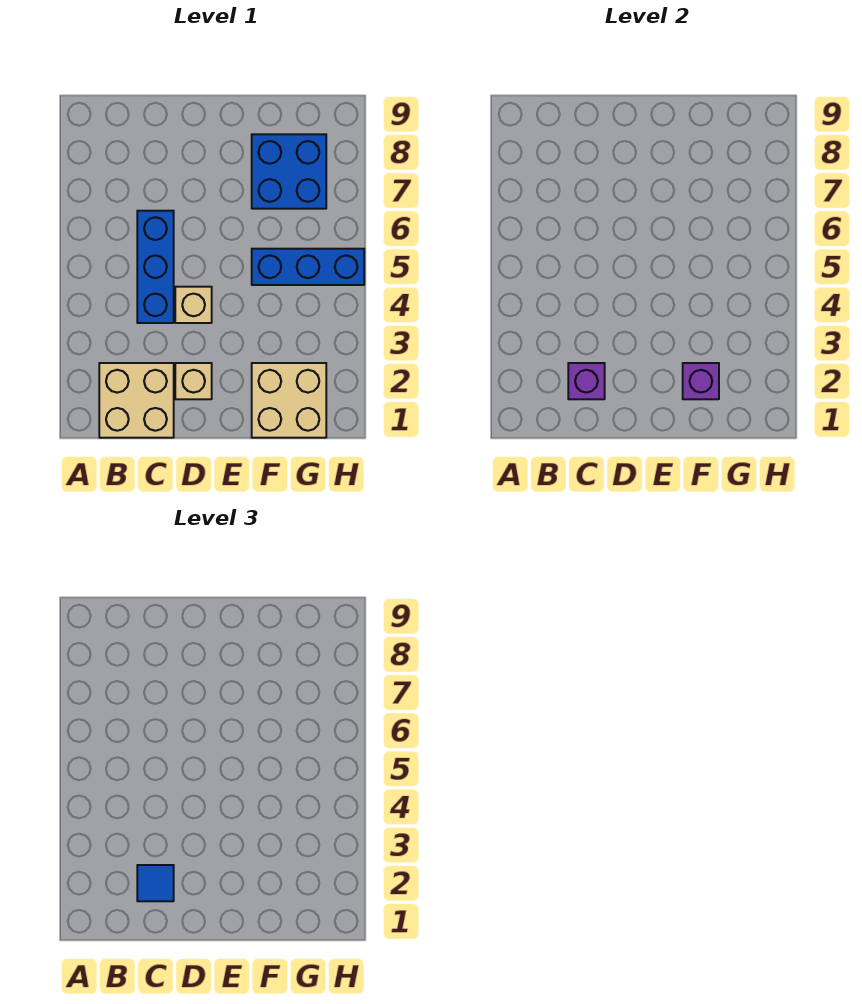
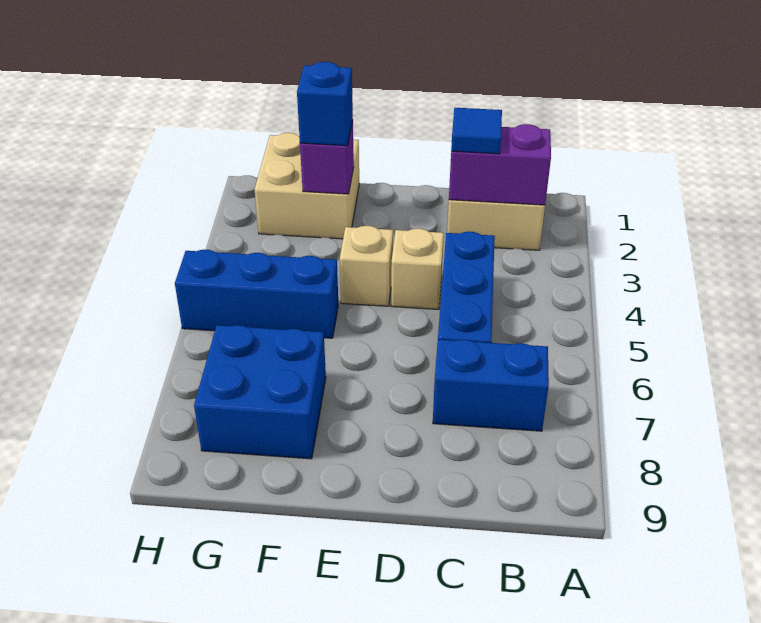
none -> blue 1x2 brick [433,339,549,431]
purple 1x1 brick [568,363,605,399] -> purple 1x2 brick [449,124,551,205]
tan 1x1 brick [175,363,212,399] -> tan 1x1 brick moved to [340,226,393,306]
none -> blue 1x1 brick [297,62,353,146]

